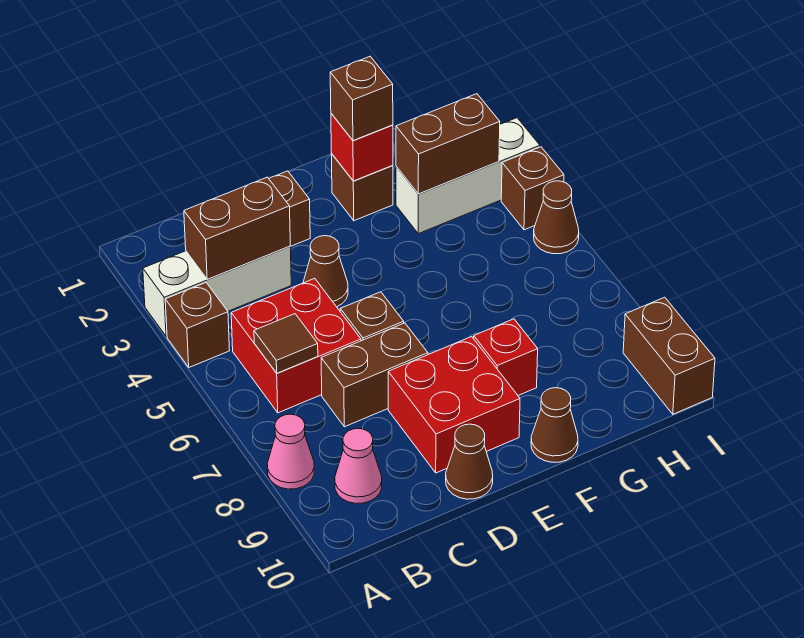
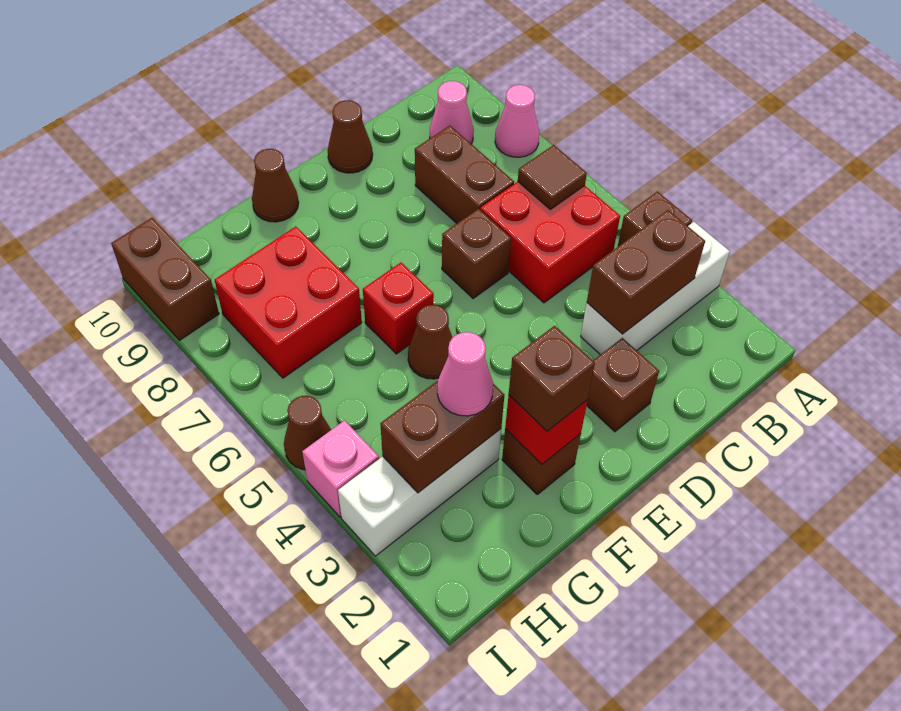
brown 1x2 brick [321,323,428,427] -> brown 1x2 brick turned to [415,126,514,223]
brown 1x1 cone [303,236,348,307] -> brown 1x1 cone moved to [408,305,453,379]
red 2x2 brick [388,337,520,473] -> red 2x2 brick moved to [215,226,362,378]
red 1x1 brick [474,319,538,395] -> red 1x1 brick moved to [363,263,434,354]
none -> pink 1x1 cone [437,332,493,416]
brown 1x1 brick [501,147,564,230] -> pink 1x1 brick [302,420,379,517]

